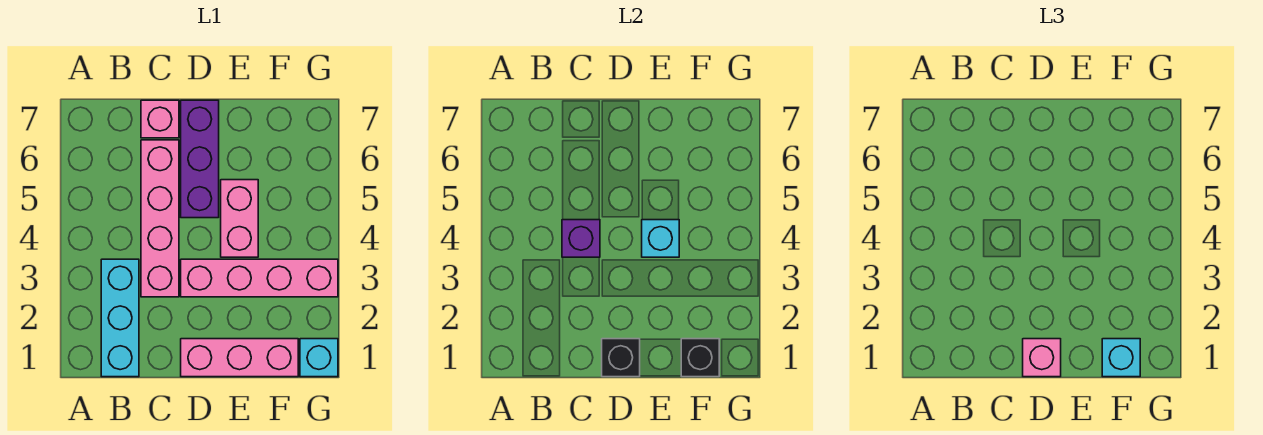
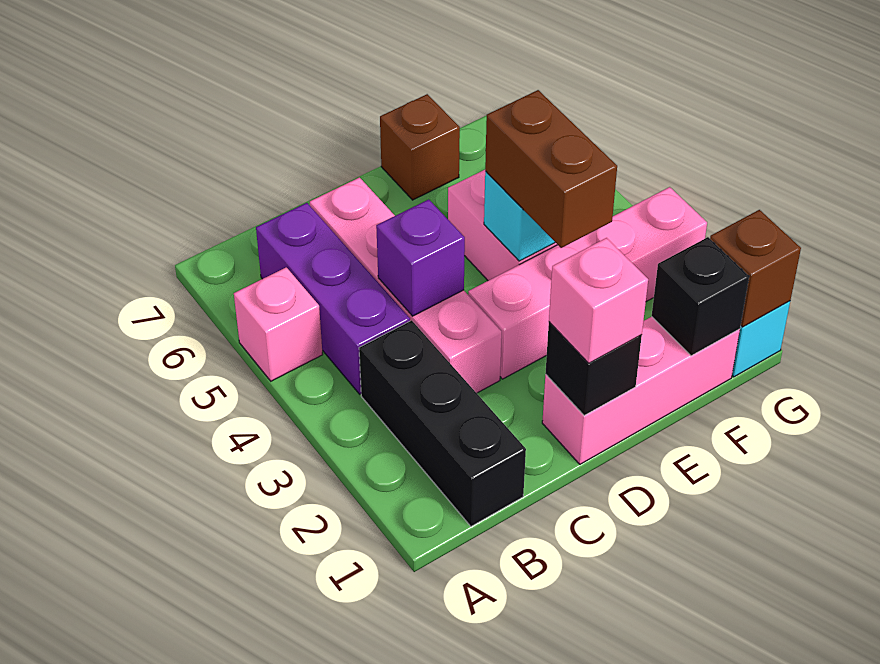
cyan 1x3 brick [101,259,139,377] -> black 1x3 brick [359,320,526,526]
pink 1x1 brick [141,100,179,138] -> pink 1x1 brick moved to [234,267,323,381]
purple 1x3 brick [181,100,219,218] -> purple 1x3 brick moved to [256,203,410,394]
none -> brown 1x2 brick [485,90,617,248]
none -> brown 1x1 brick [380,94,460,200]
cyan 1x1 brick [1102,339,1140,377] -> none
none -> brown 1x1 brick [710,210,801,327]

